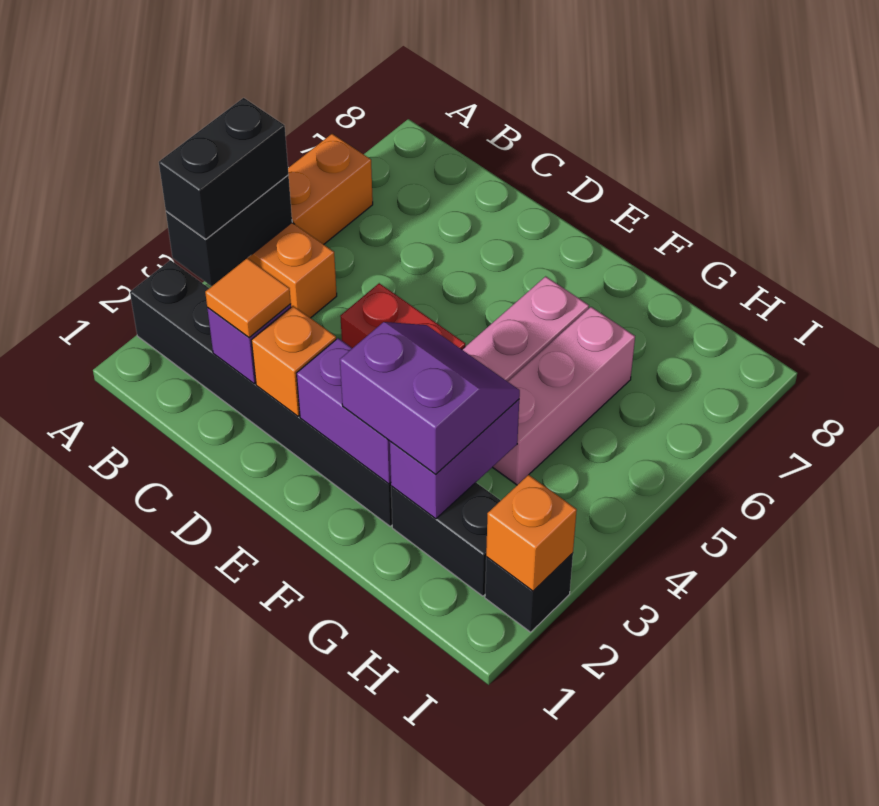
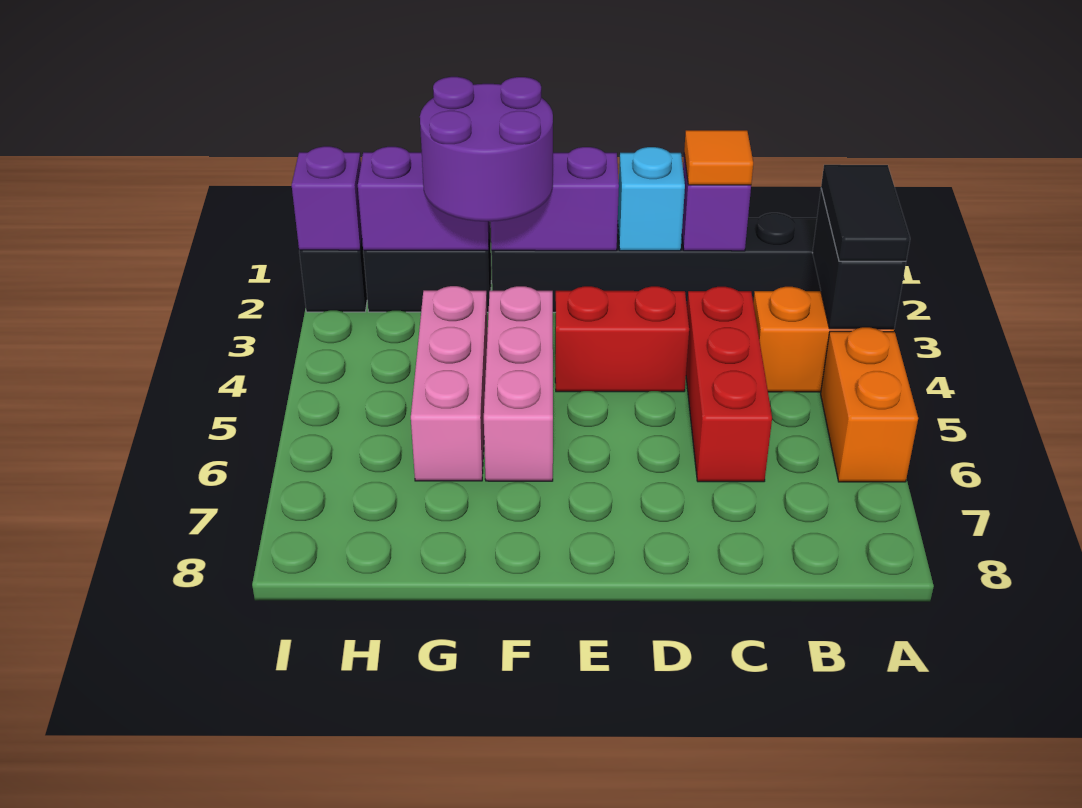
black 1x2 brick [159,98,288,239] -> black 1x2 tile [821,165,910,261]
none -> red 1x3 brick [686,287,772,482]
orange 1x1 brick [251,306,336,416] -> cyan 1x1 brick [618,147,685,251]
purple 2x2 slope [340,322,520,474] -> purple 2x2 round brick [420,77,553,221]
purple 1x2 brick [390,400,519,519] -> purple 1x2 brick turned to [358,147,490,250]
orange 1x1 brick [486,475,577,591] -> purple 1x1 brick [292,146,362,250]

